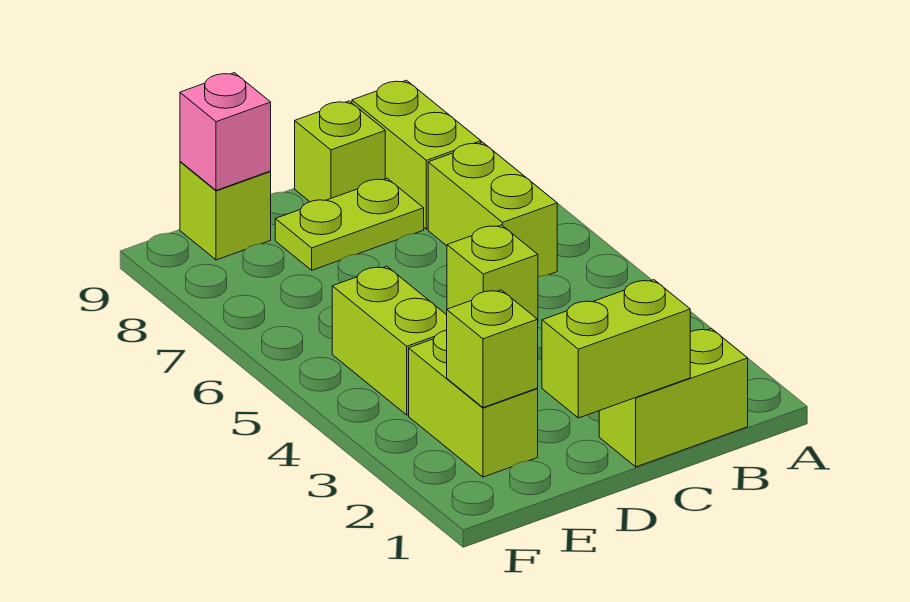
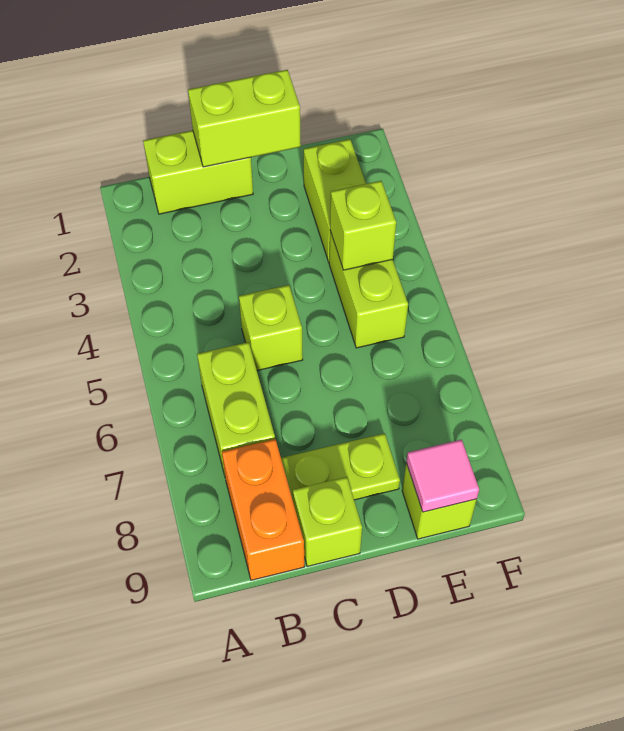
lime 1x2 brick [352,80,481,229] -> orange 1x2 brick [222,439,304,580]
lime 1x1 brick [447,290,538,408] -> lime 1x1 brick moved to [330,181,396,270]
pink 1x1 brick [180,73,271,190] -> pink 1x1 tile [406,440,479,512]

